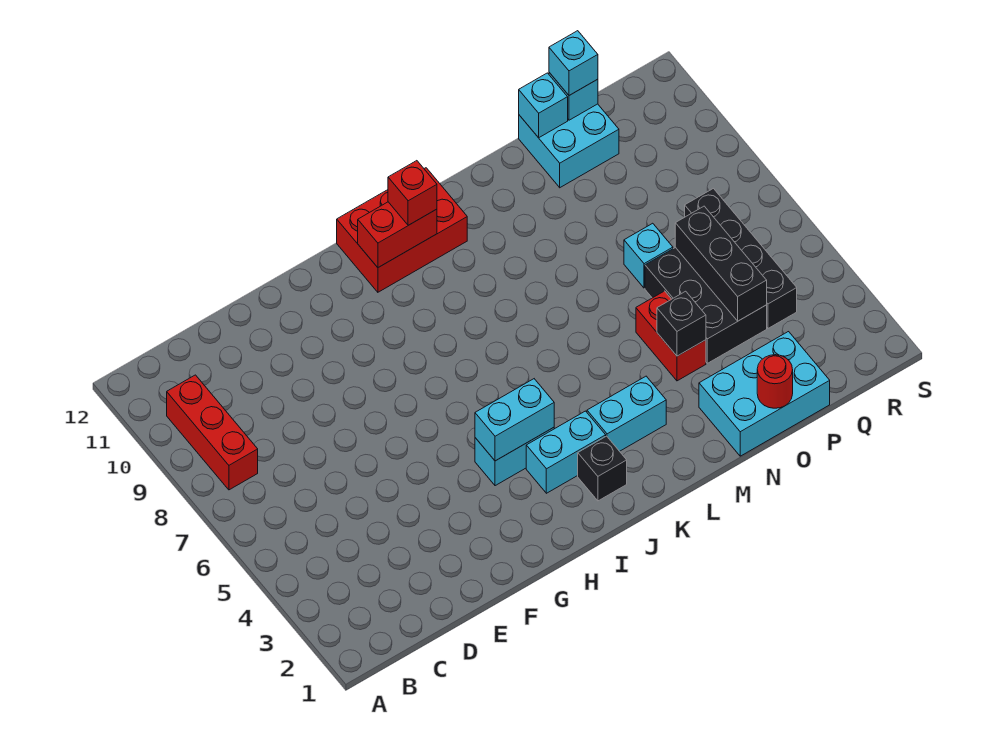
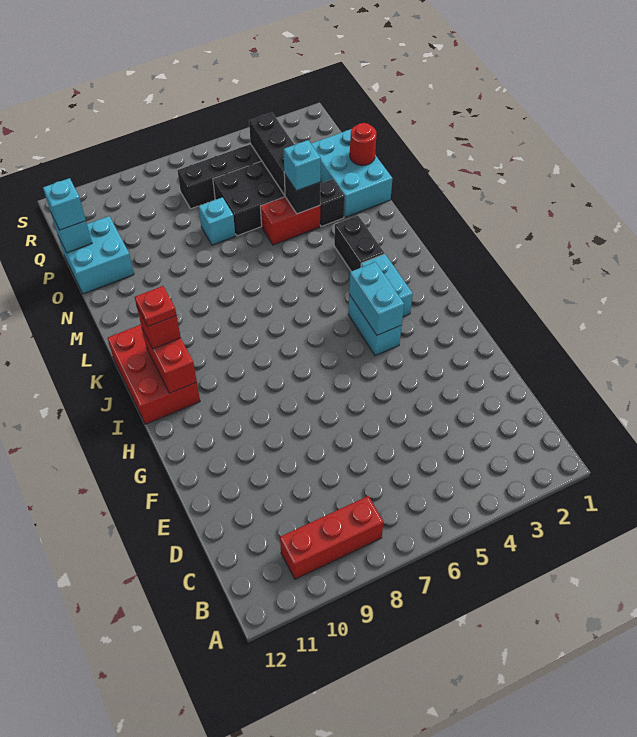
black 1x1 brick [578,436,627,501] -> black 1x1 brick moved to [320,179,345,226]
none -> red 1x1 plate [135,286,176,327]
cyan 1x2 brick [587,376,666,451] -> black 1x2 brick [334,216,384,271]
cyan 1x1 brick [519,73,568,138] -> cyan 1x1 brick moved to [284,140,321,191]
black 1x3 brick [675,206,767,321] -> black 1x3 brick turned to [249,112,294,195]

